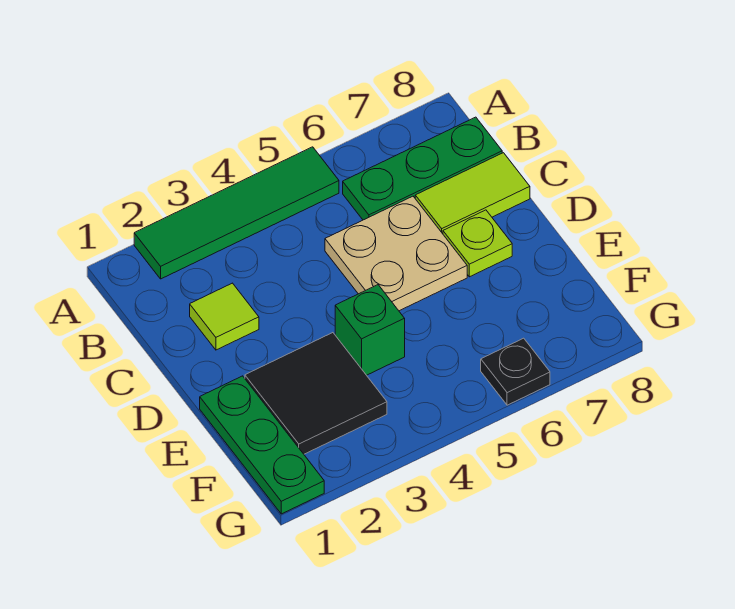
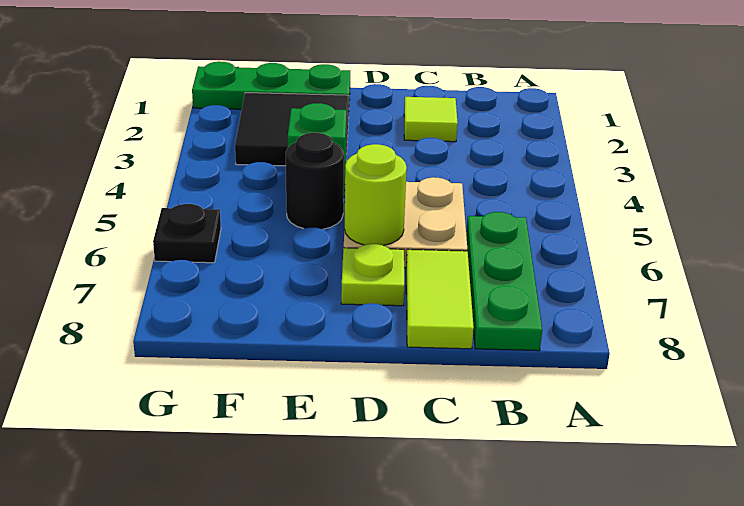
green 1x4 tile [134,147,339,279] -> none
none -> lime 1x1 round brick [345,144,407,246]
none -> black 1x1 round brick [286,133,344,229]

